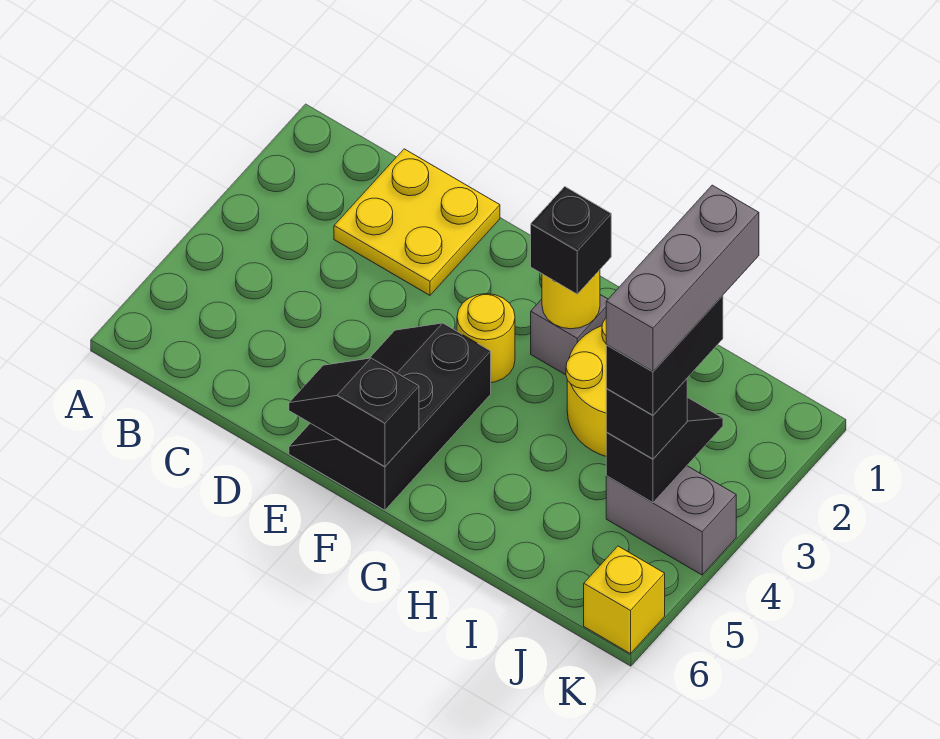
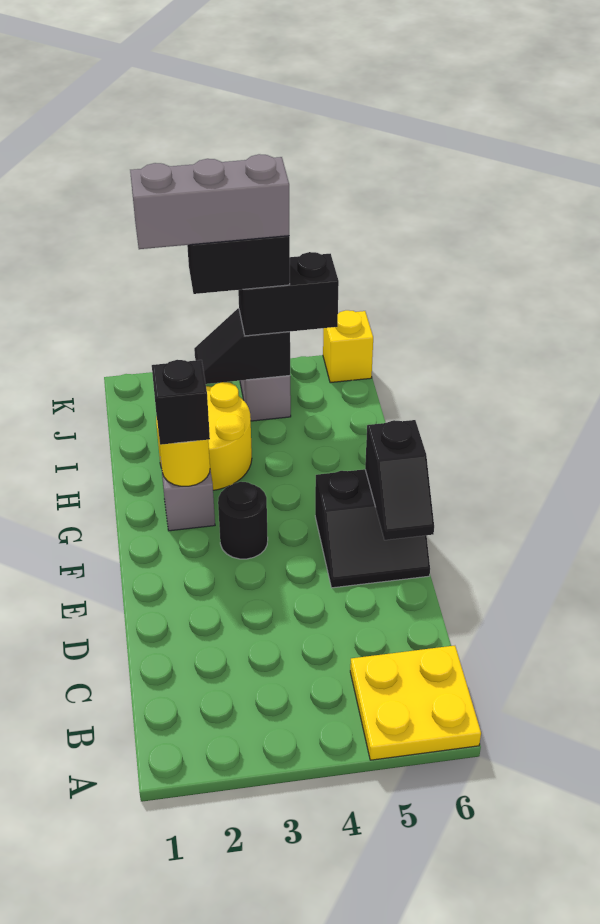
yellow 2x2 plate [334,149,500,295] -> yellow 2x2 plate moved to [350,646,481,760]
black 2x3 slope [289,323,491,510] -> black 2x2 slope [315,469,430,588]
yellow 1x1 round brick [457,294,515,383] -> black 1x1 round brick [218,482,268,559]
black 1x1 brick [606,379,687,459] -> black 1x2 brick [238,252,339,336]

